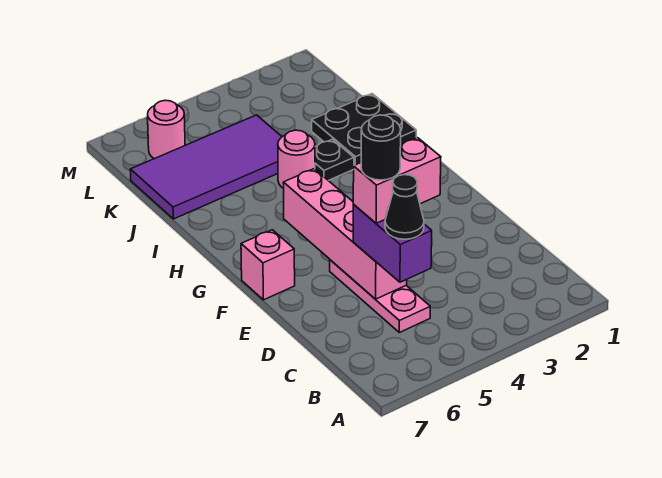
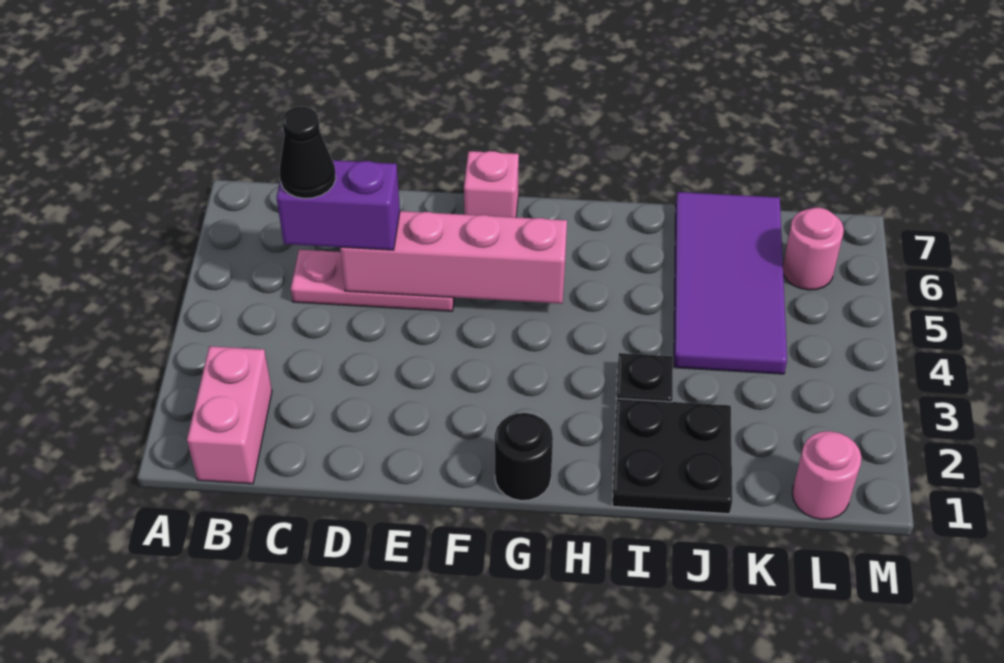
pink 1x2 brick [353,138,441,223] -> pink 1x2 brick moved to [187,346,272,484]
black 1x1 round brick [361,115,401,180] -> black 1x1 round brick moved to [495,413,553,501]
pink 1x1 round brick [278,130,315,188] -> pink 1x1 round brick moved to [792,431,862,520]

